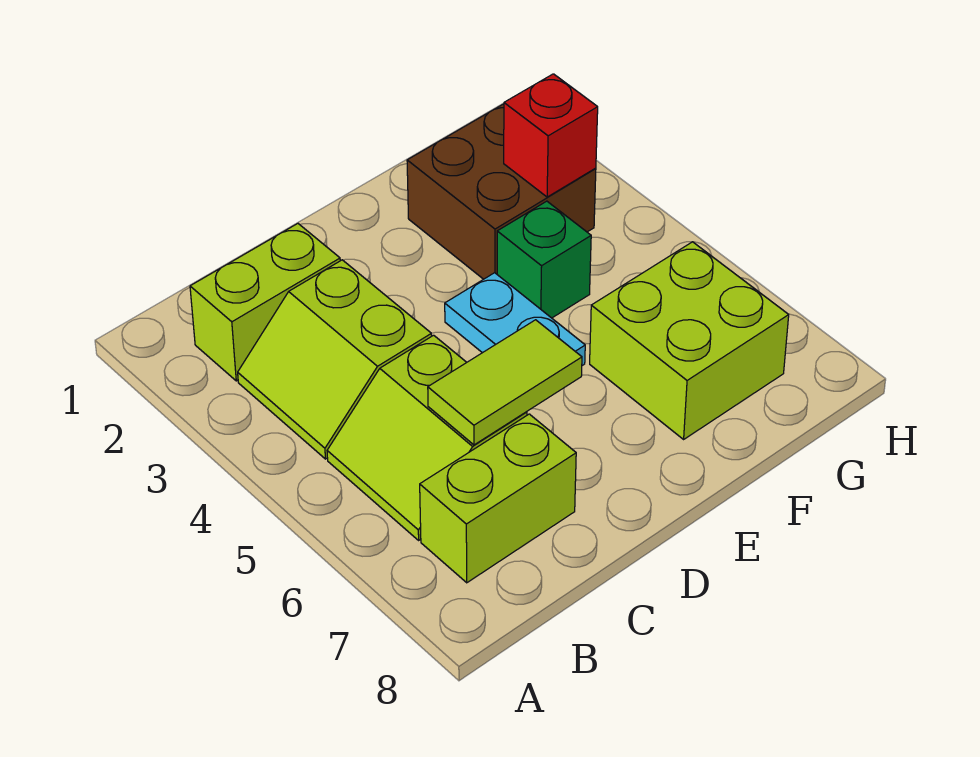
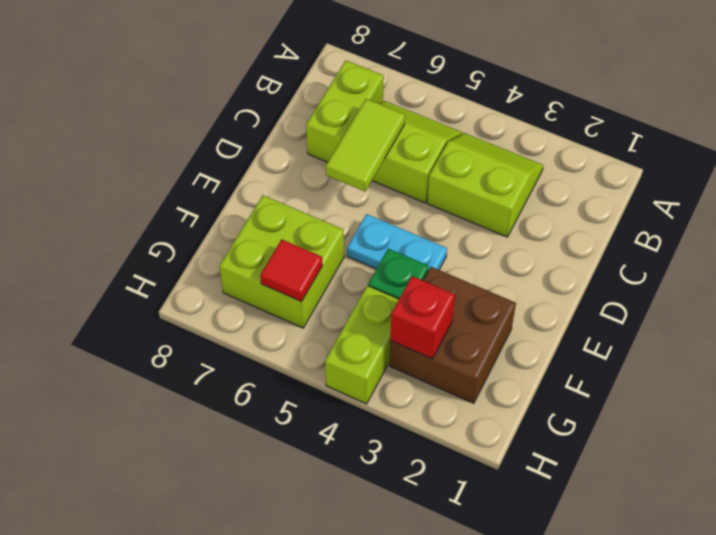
lime 1x2 brick [190,224,340,381] -> lime 1x2 brick moved to [325,286,399,404]
none -> red 1x1 tile [260,240,322,302]

